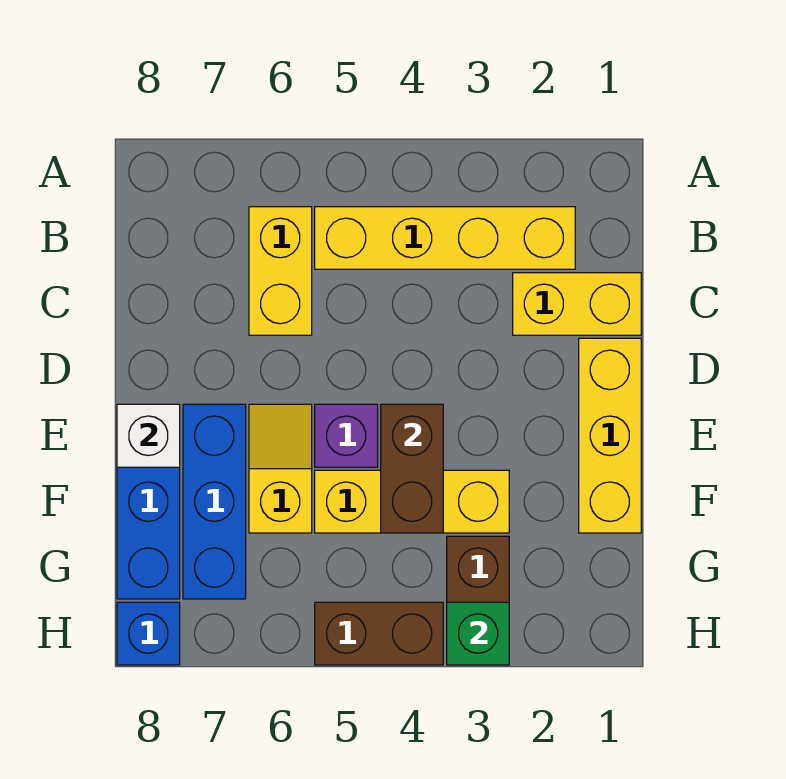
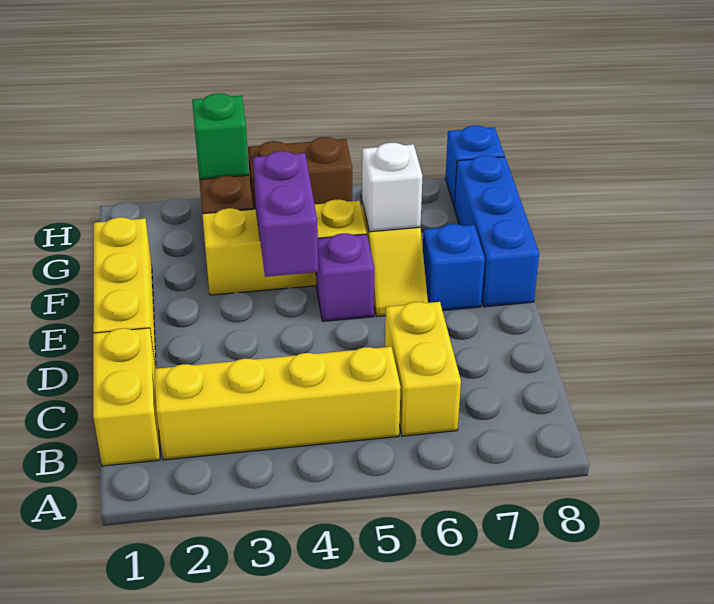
yellow 1x2 brick [513,273,641,335] -> yellow 1x2 brick turned to [93,328,160,466]
brown 1x2 brick [381,404,443,533] -> purple 1x2 brick [253,151,319,277]
blue 1x3 brick [183,404,246,599] -> blue 1x1 brick [423,224,485,311]
white 1x1 brick [117,404,180,467] -> white 1x1 brick moved to [362,143,422,232]

